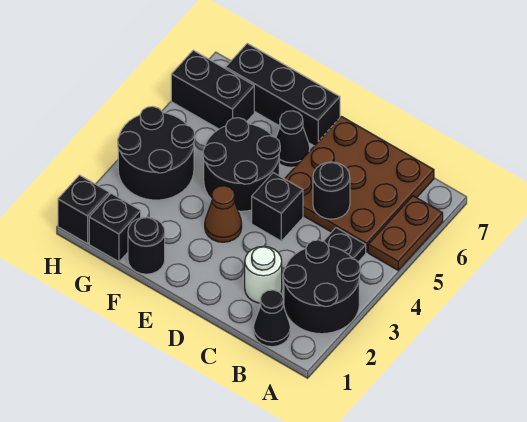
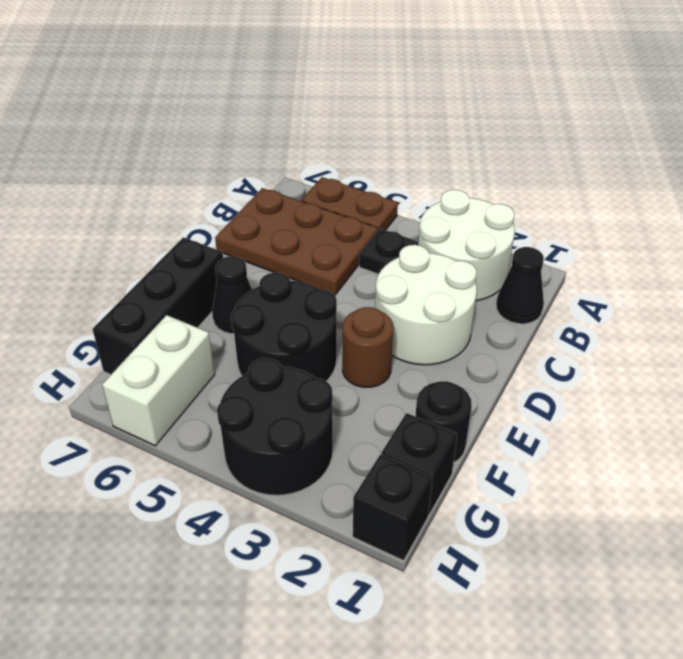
black 2x2 round brick [283,240,360,334] -> white 2x2 round brick [418,190,515,301]
brown 3x3 plate [285,116,434,252] -> brown 2x3 plate [215,188,378,295]
white 1x1 round brick [245,246,282,303] -> white 2x2 round brick [375,245,477,365]
black 1x1 round brick [313,162,350,219] -> none
black 1x1 brick [252,173,303,241] -> none
brown 1x1 cone [205,186,242,242] -> brown 1x1 round brick [342,307,393,387]
black 1x2 brick [171,50,254,129] -> white 1x2 brick [102,315,215,446]

